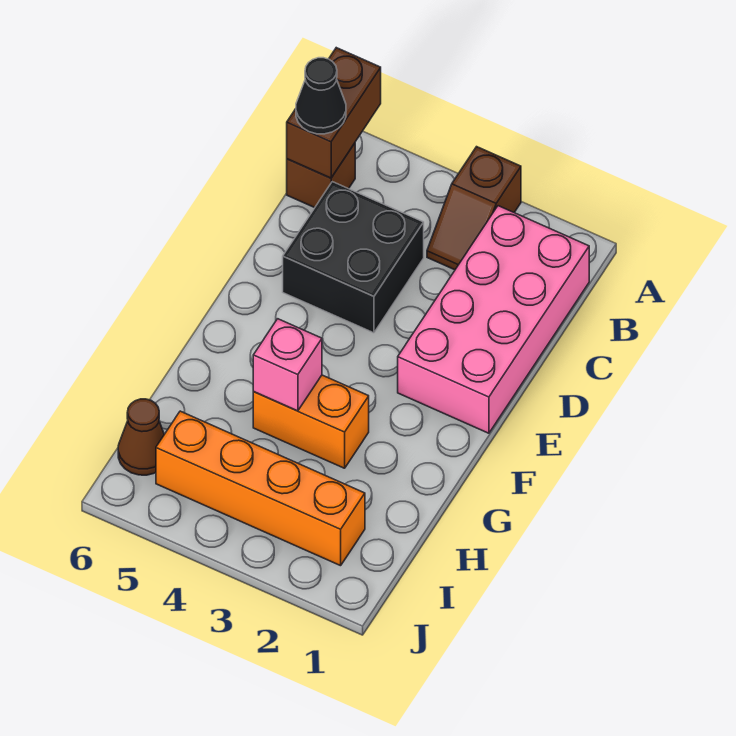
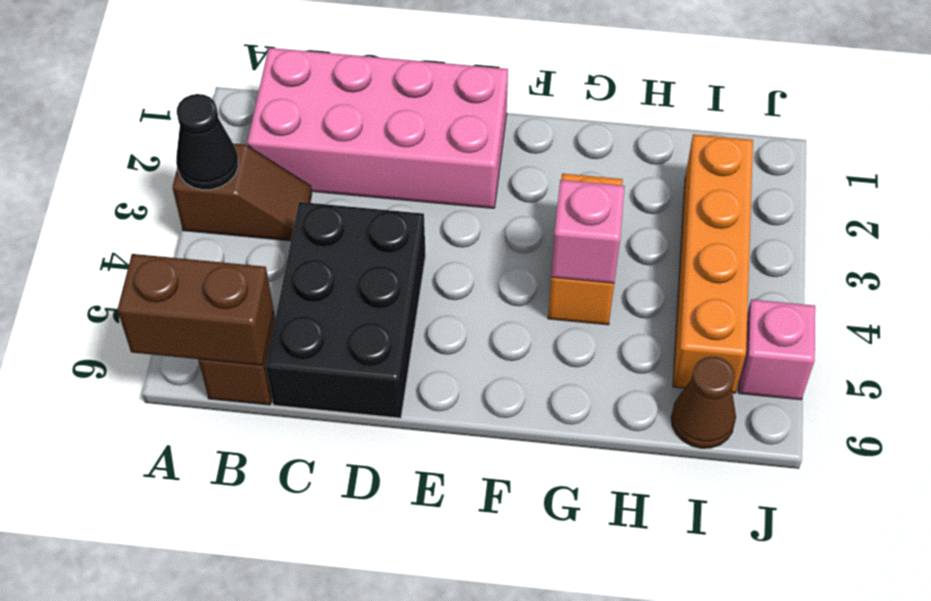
black 1x1 cone [296,58,346,134] -> black 1x1 cone moved to [176,94,238,190]
black 2x2 brick [283,182,424,333] -> black 2x3 brick [266,202,426,418]
none -> pink 1x1 brick [739,299,815,400]

